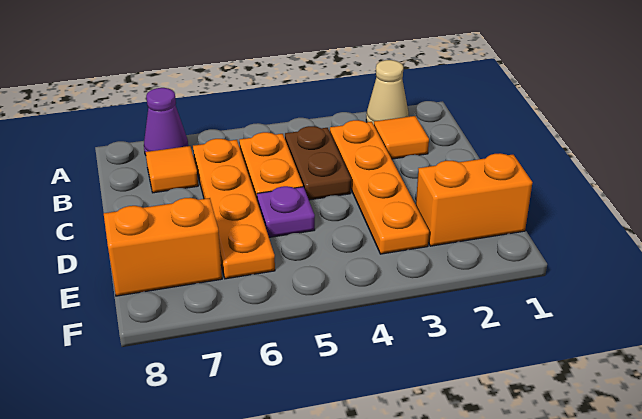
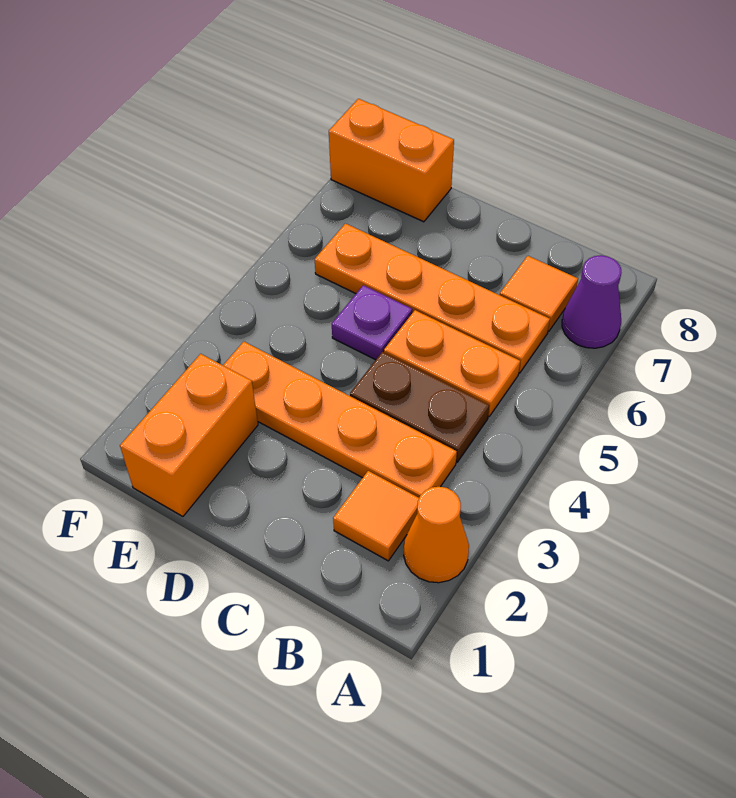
tan 1x1 cone [366,60,409,125] -> orange 1x1 cone [404,487,469,583]
orange 1x2 brick [104,198,222,296] -> orange 1x2 brick turned to [329,99,454,222]

